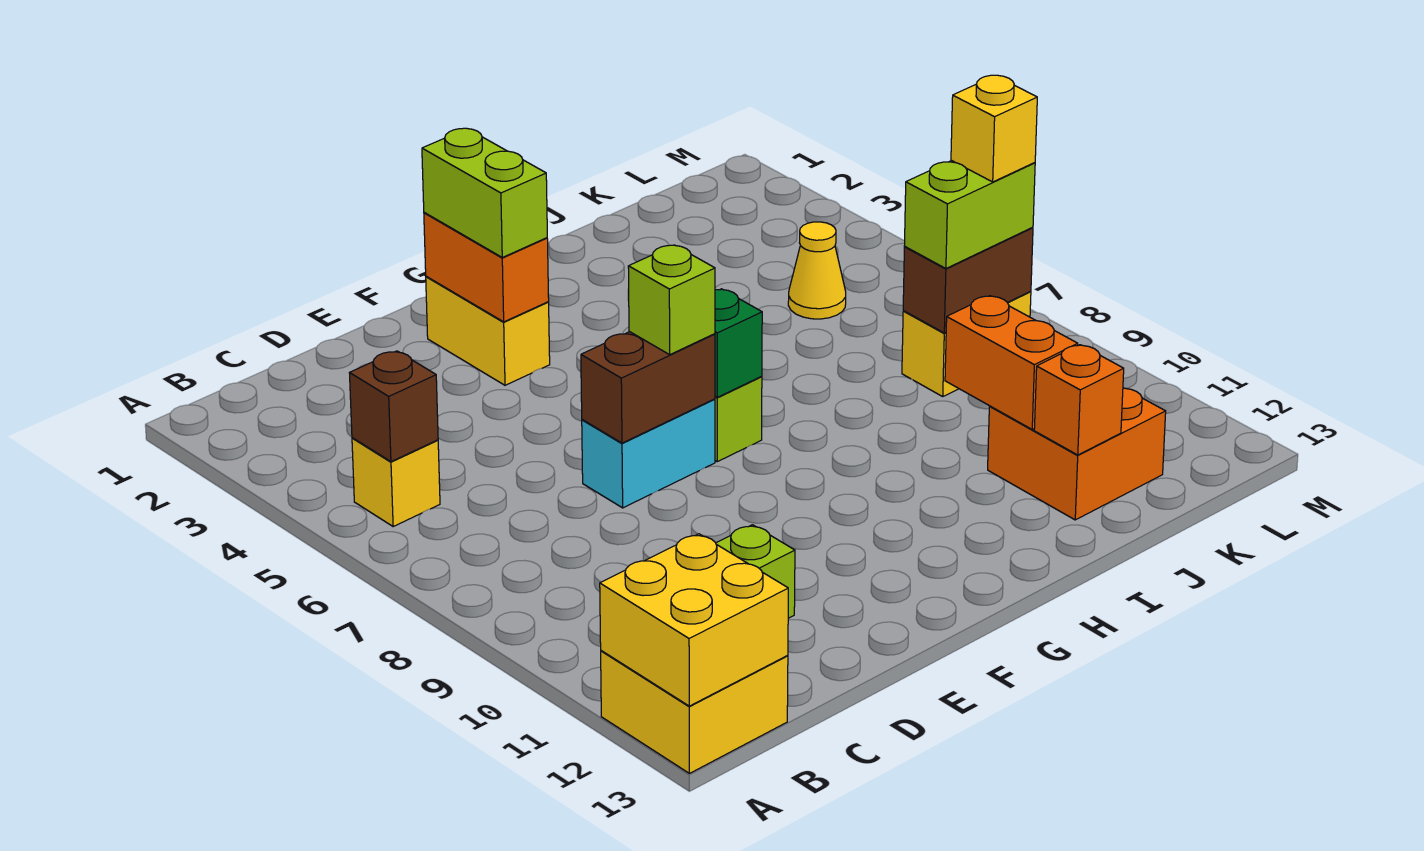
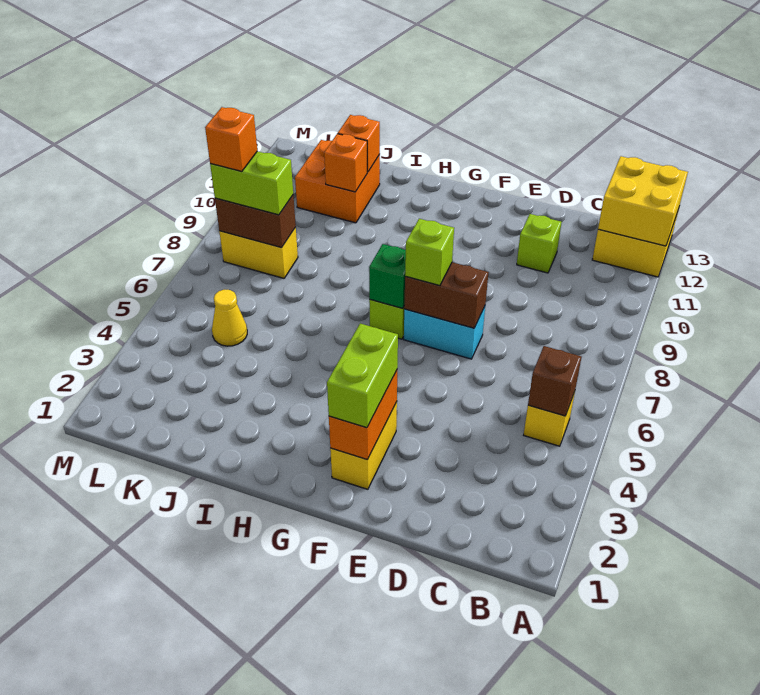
orange 1x2 brick [945,296,1078,429] -> orange 1x1 brick [324,134,367,192]
yellow 1x1 brick [951,75,1037,182] -> orange 1x1 brick [205,107,257,172]

